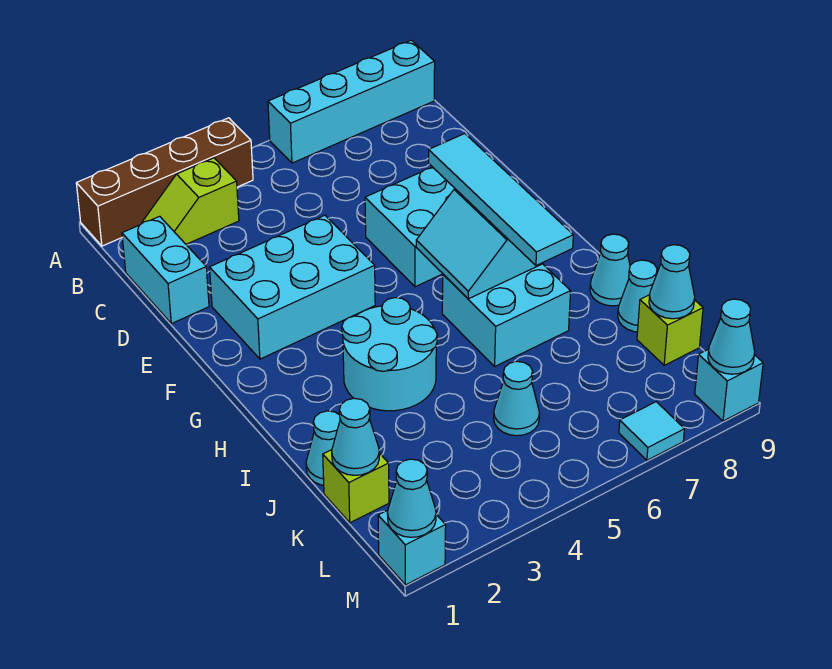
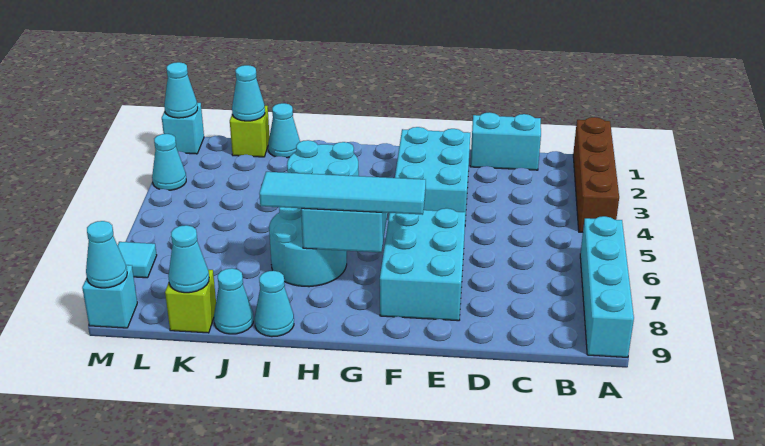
lime 1x2 slope [141,158,239,244] -> none
cyan 2x2 brick [442,264,571,366] -> cyan 2x2 round brick [269,207,347,287]
cyan 1x1 cone [494,361,539,436] -> cyan 1x1 cone moved to [152,134,186,190]

